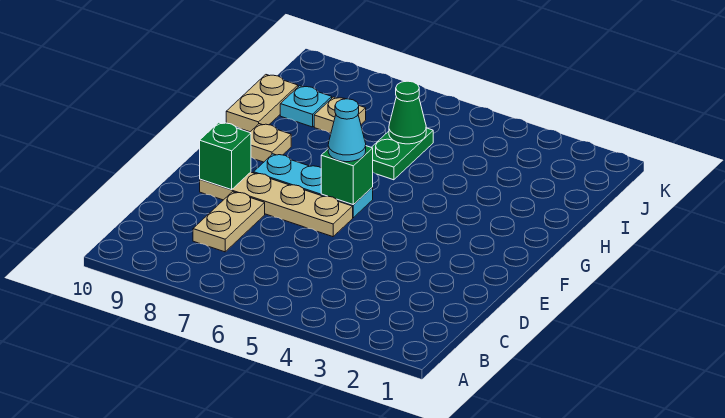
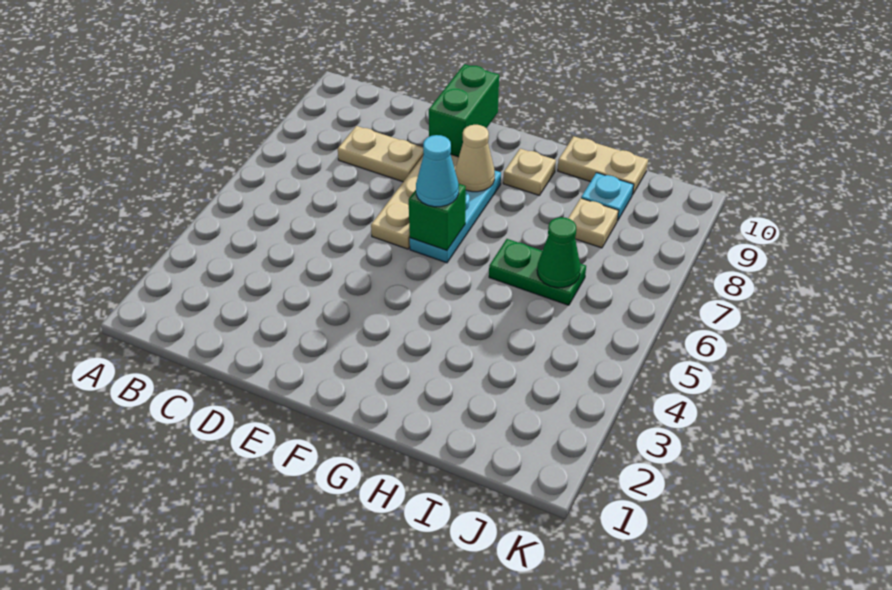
green 1x1 brick [200,122,251,190] -> green 1x2 brick [429,64,499,157]
none -> tan 1x1 cone [455,125,495,192]

